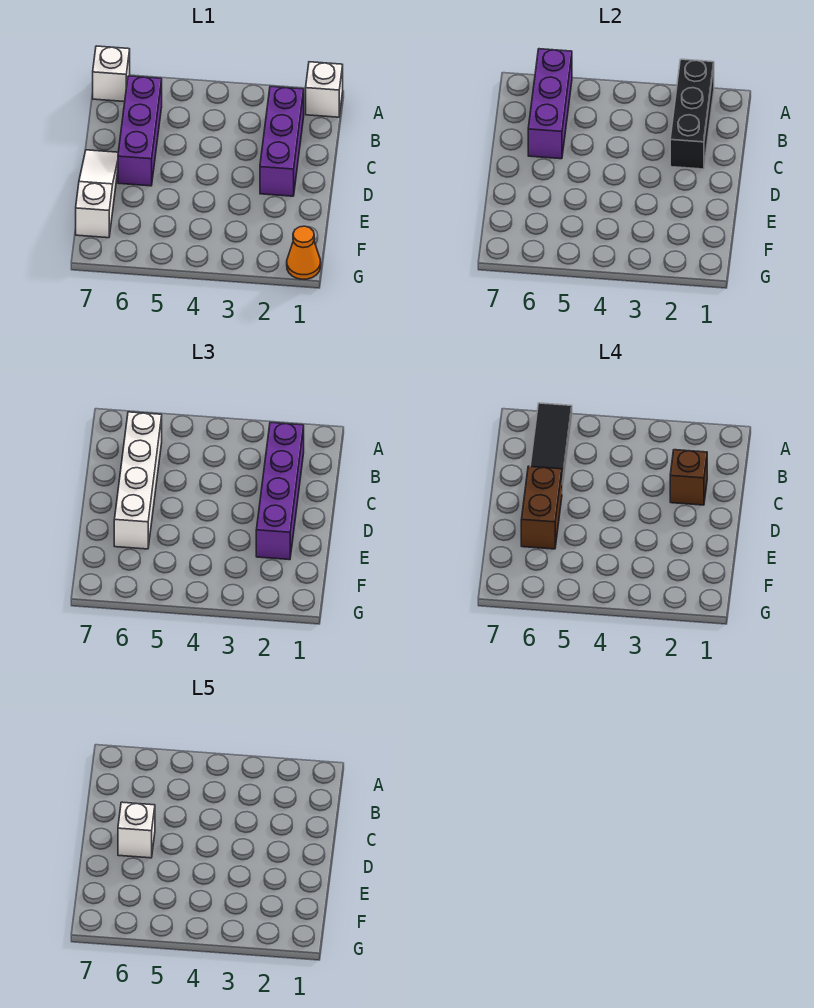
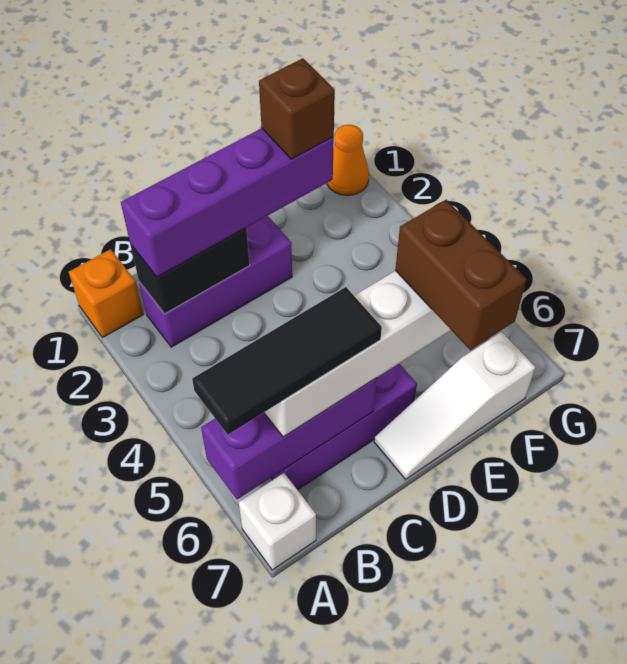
white 1x1 brick [306,62,343,117] -> orange 1x1 brick [69,249,143,338]
black 1x3 brick [670,59,714,169] -> black 1x2 brick [130,228,250,314]
brown 1x1 brick [670,450,707,505] -> brown 1x1 brick moved to [259,58,335,159]
brown 1x2 brick [521,466,562,549] -> brown 1x2 brick turned to [395,200,527,350]
white 1x1 brick [118,802,155,858] -> none

